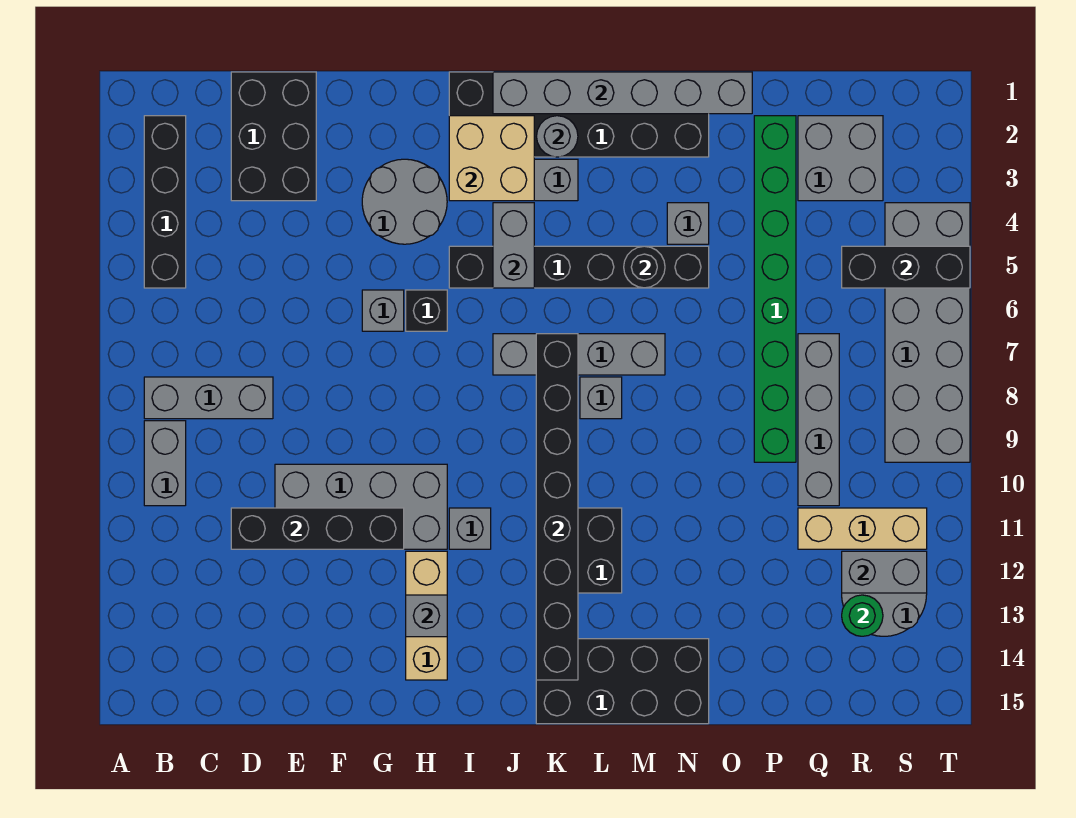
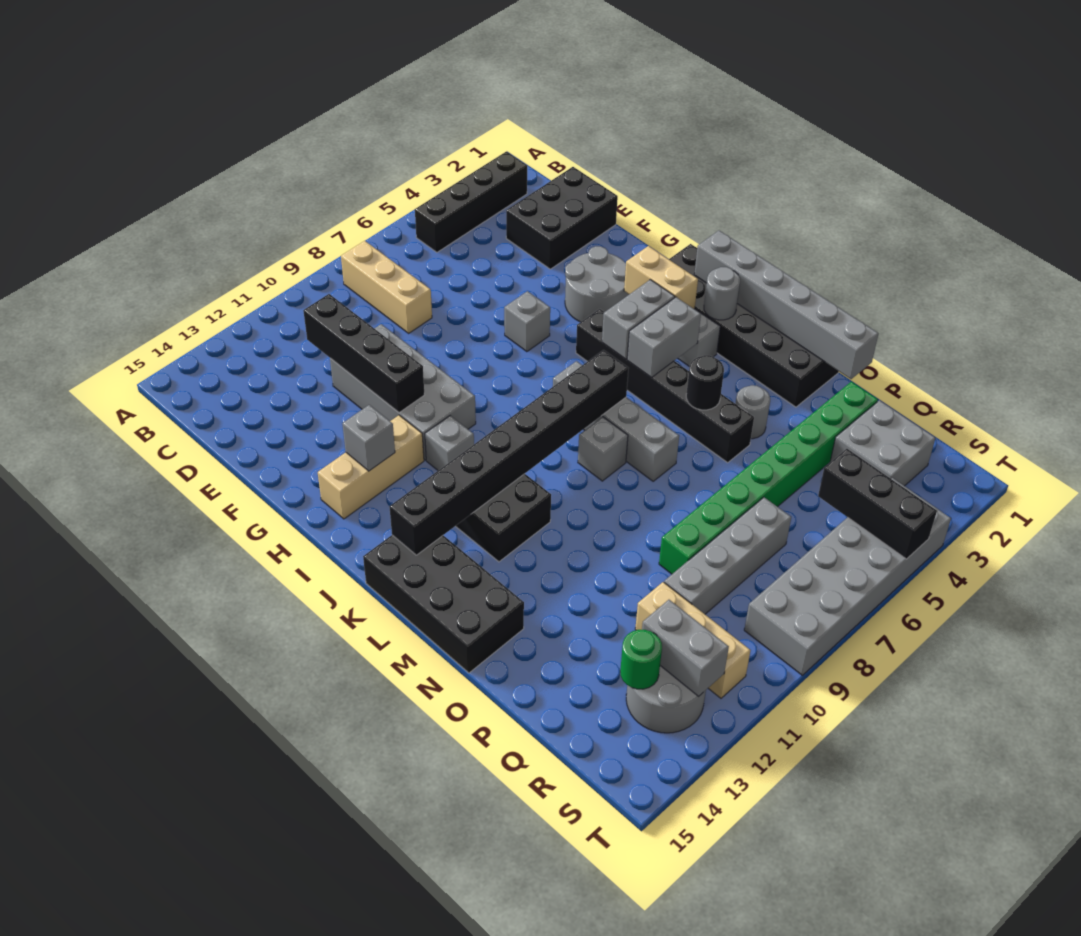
grey 1x3 brick [144,377,273,419] -> tan 1x3 brick [341,241,432,333]
grey 1x2 brick [144,421,186,506] -> grey 1x2 brick moved to [627,297,701,378]
black 1x1 brick [406,290,447,331] -> none
tan 2x2 brick [449,116,534,201] -> tan 1x2 brick [624,246,698,309]
grey 1x1 brick [667,203,709,244] -> grey 1x1 round brick [735,385,770,439]

